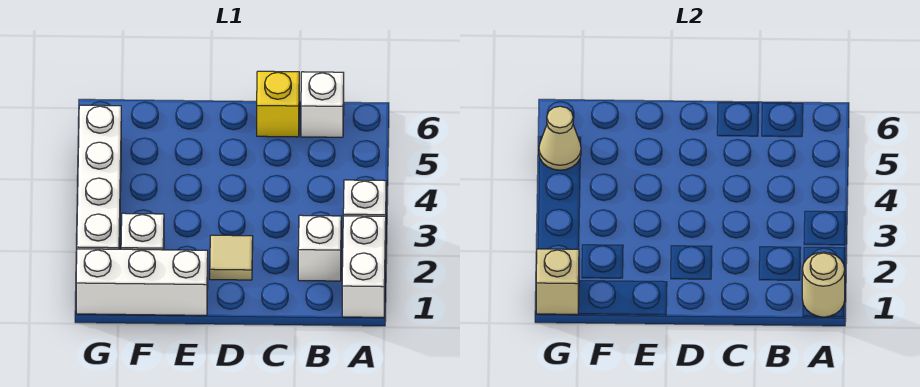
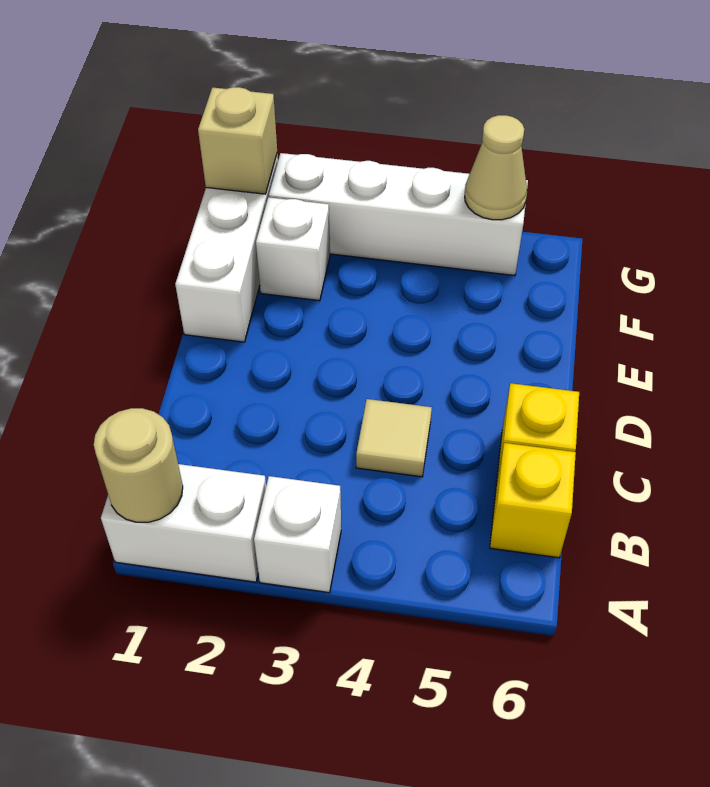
white 1x1 brick [298,215,341,281] -> none
white 1x1 brick [301,72,344,137] -> yellow 1x1 brick [490,443,576,558]
tan 1x1 tile [210,235,253,280] -> tan 1x1 tile moved to [356,399,432,477]

